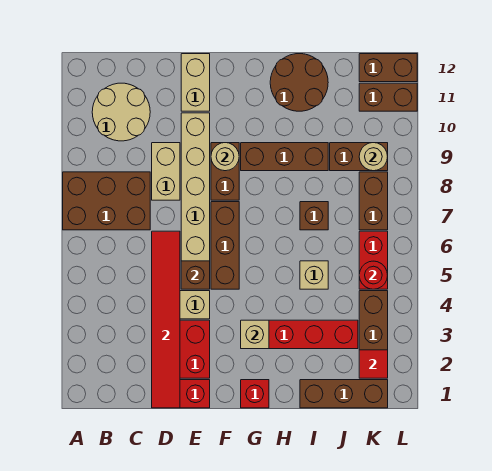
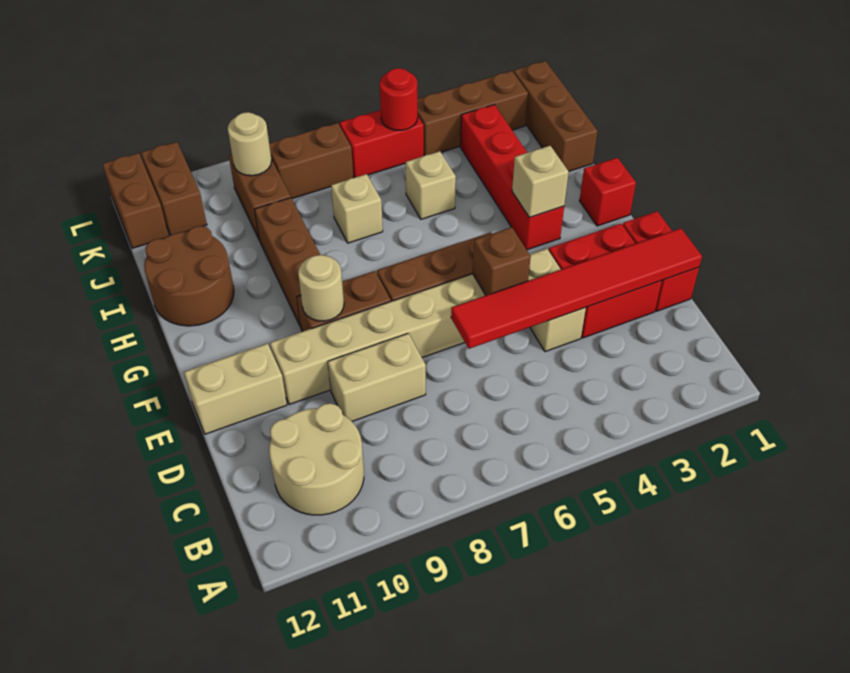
brown 2x3 brick [63,172,150,230] -> none
brown 1x1 brick [300,202,328,230] -> tan 1x1 brick [331,174,383,243]
red 1x1 tile [359,350,388,378] -> none

